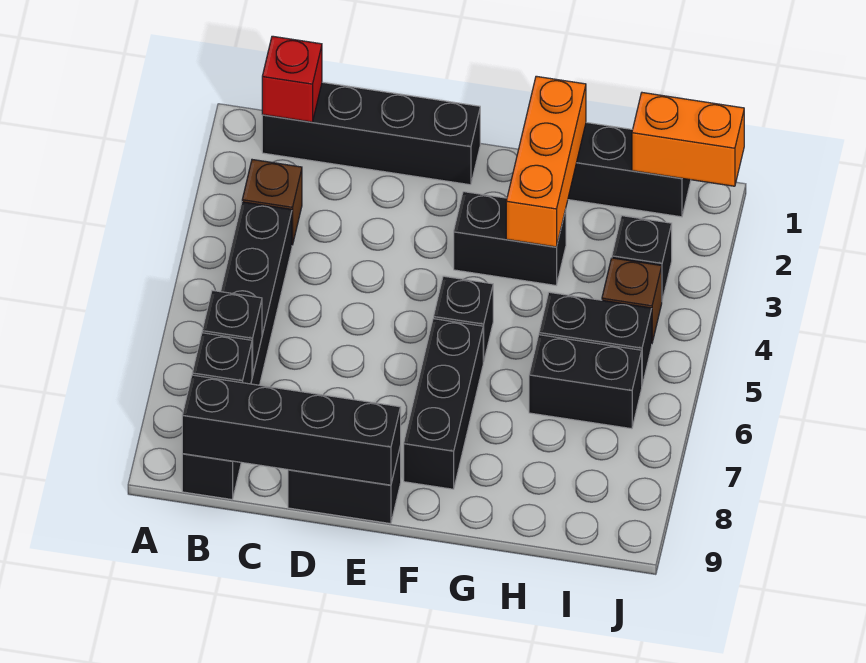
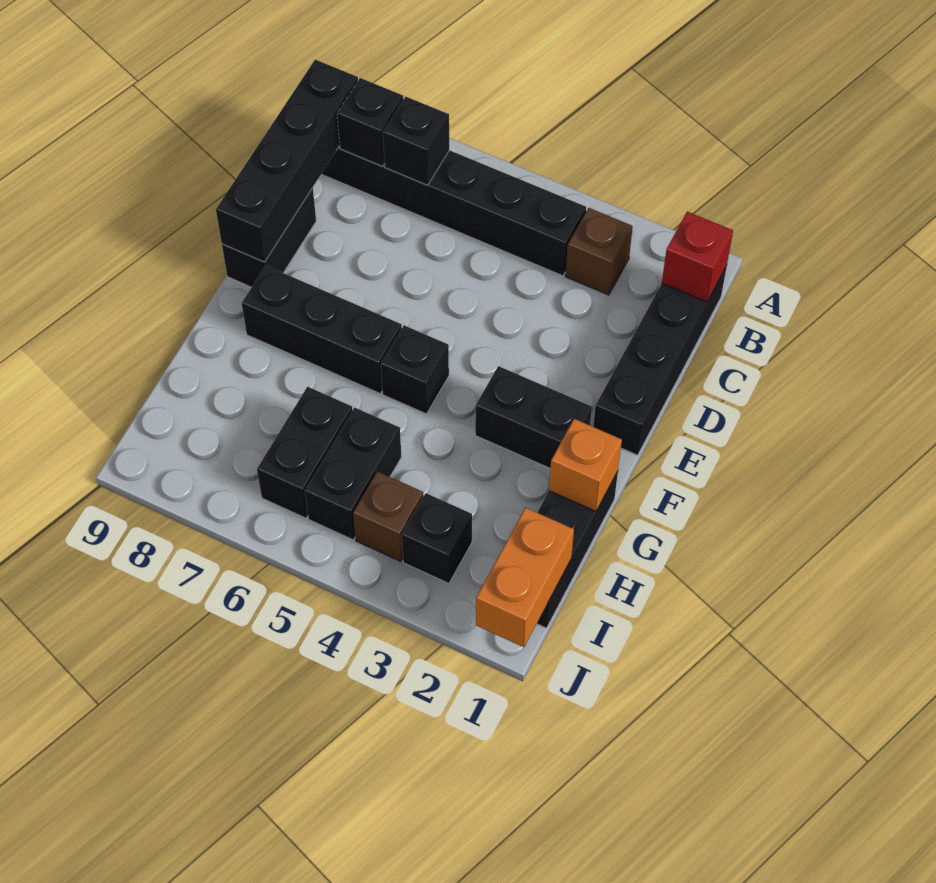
black 1x2 brick [454,192,566,285] -> black 1x2 brick turned to [475,366,592,469]
orange 1x3 brick [506,76,586,247] -> orange 1x1 brick [549,419,622,511]

